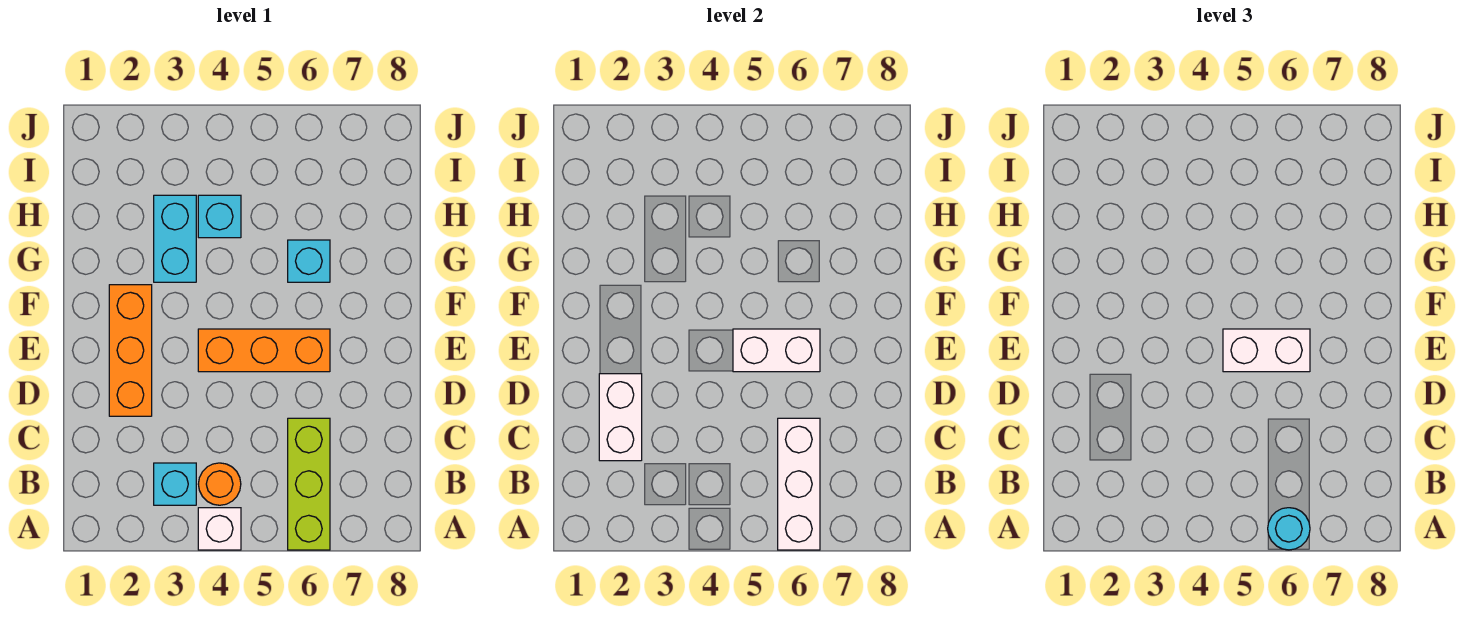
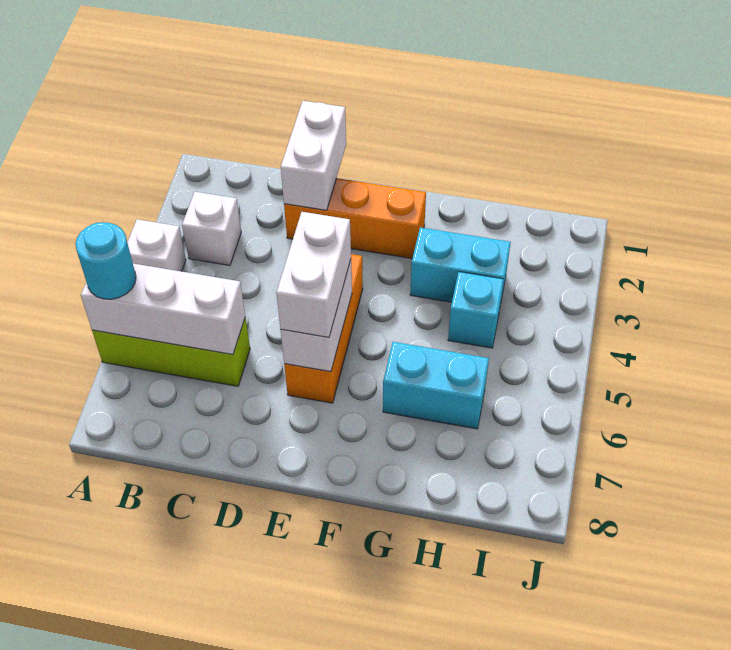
cyan 1x1 brick [154,463,196,505] -> white 1x1 brick [182,192,241,265]
orange 1x1 round brick [198,463,241,505] -> none
white 1x2 brick [599,374,642,461] -> white 1x2 brick turned to [281,101,346,210]
cyan 1x1 brick [288,240,330,282] -> cyan 1x2 brick [383,342,489,429]

